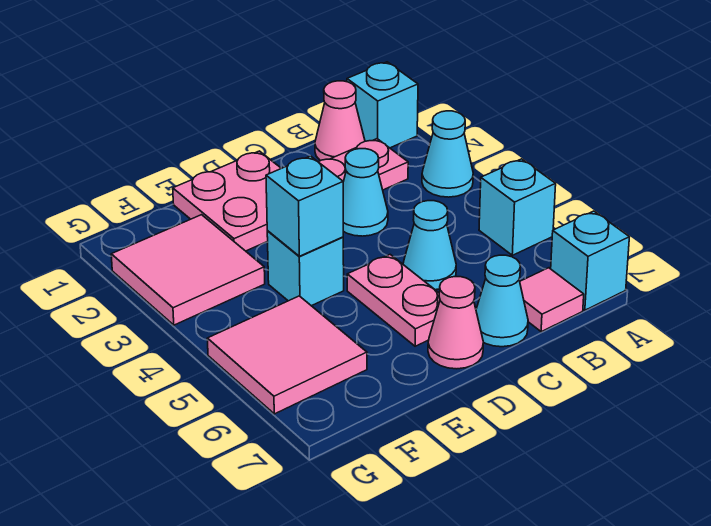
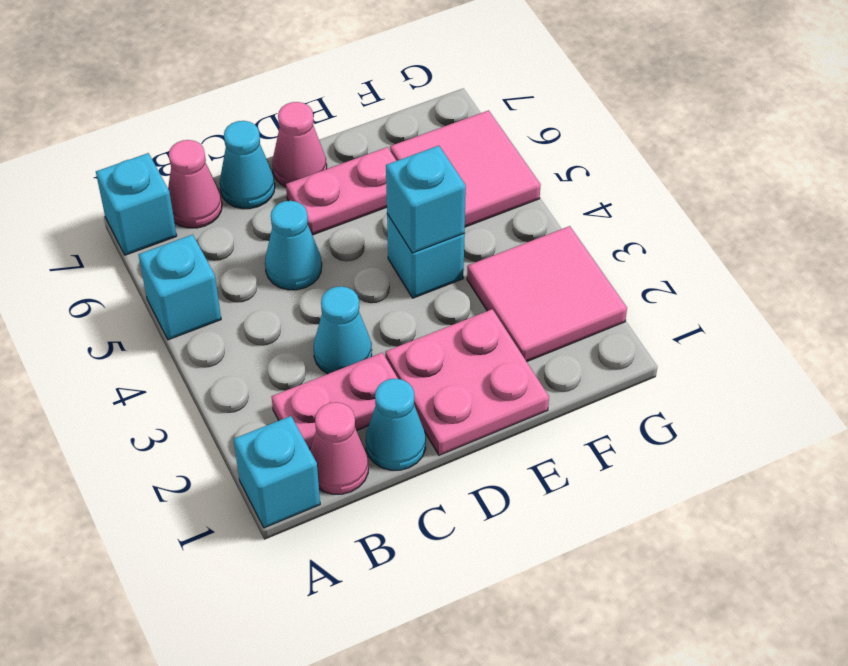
cyan 1x1 cone [422,111,473,197] -> cyan 1x1 cone moved to [366,379,426,470]
pink 1x1 tile [520,268,584,332] -> pink 1x1 cone [168,140,222,228]
pink 1x2 plate [347,255,440,346] -> pink 1x2 plate turned to [286,147,396,235]

